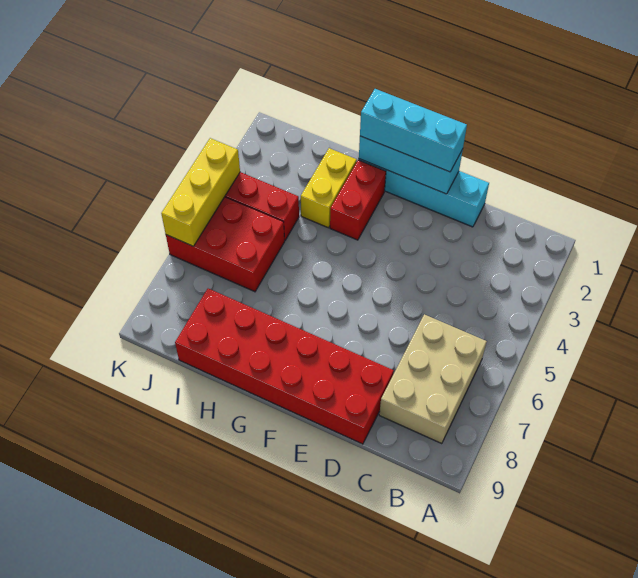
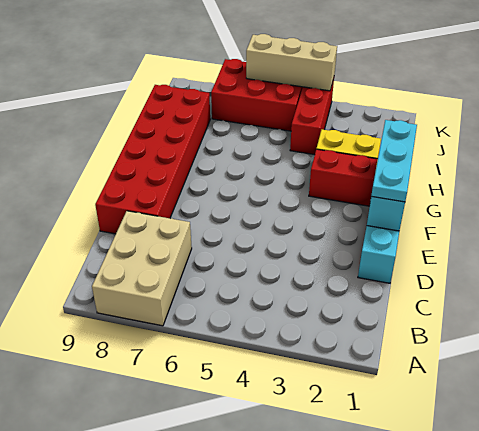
tan 2x3 brick [379,314,487,444] -> tan 2x3 brick turned to [92,211,192,326]
cyan 1x3 brick [360,89,467,172] -> cyan 1x3 plate [371,120,417,202]
red 2x3 brick [166,197,285,292] -> red 2x3 brick turned to [211,59,303,131]
yellow 1x3 brick [161,138,240,246] -> tan 1x3 brick [246,34,337,91]

